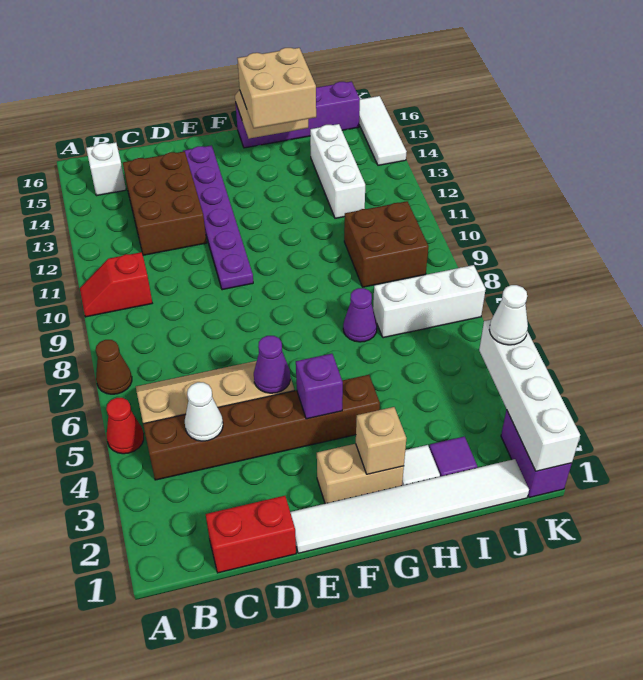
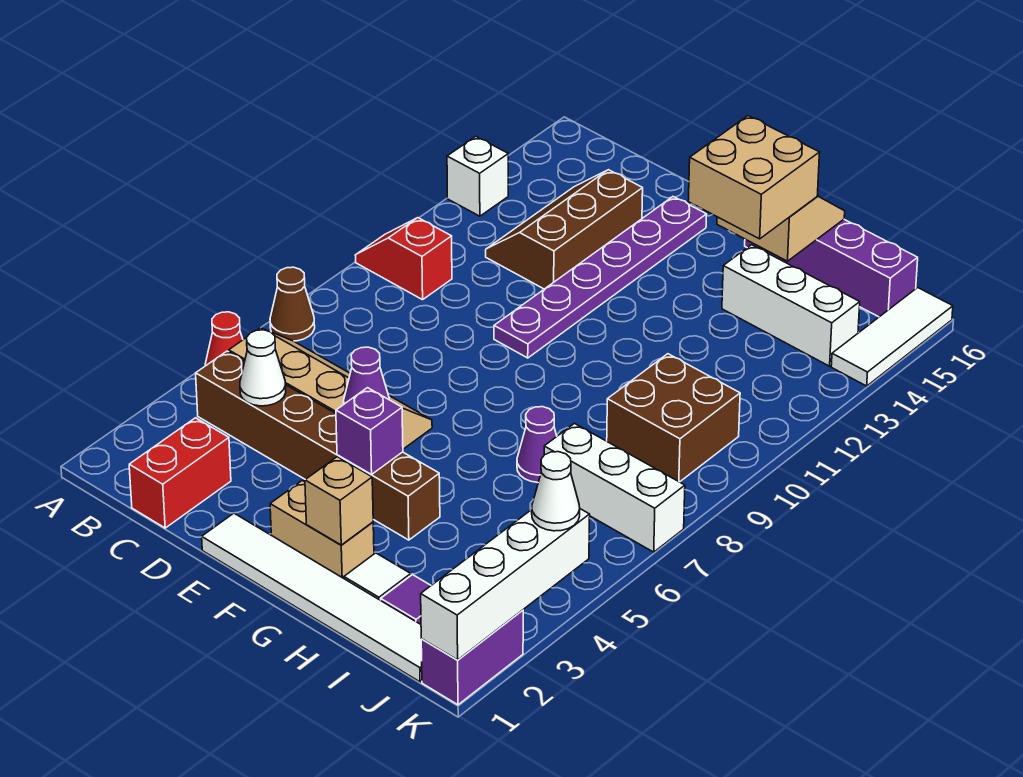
white 1x1 brick [86,142,126,196] -> white 1x1 brick moved to [447,136,508,216]
red 1x2 brick [206,496,296,573] -> red 1x2 brick turned to [129,418,231,528]
brown 2x3 brick [123,151,207,255] -> brown 2x3 slope [486,170,643,289]
white 1x3 brick [310,124,365,218] -> white 1x3 brick turned to [722,245,860,366]

